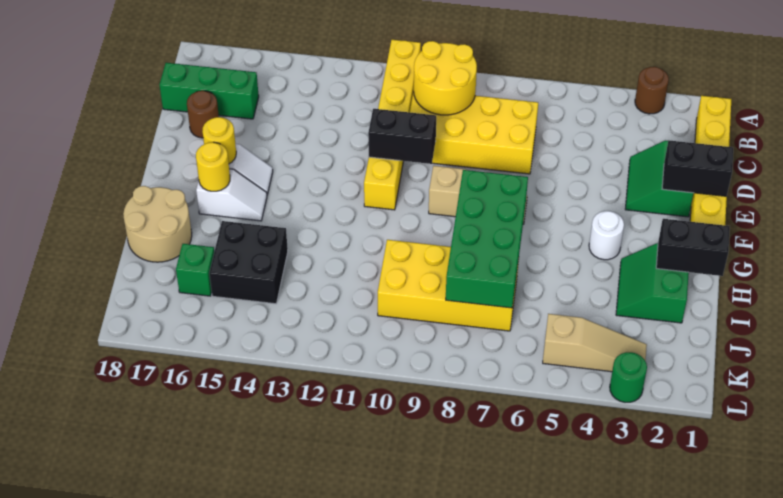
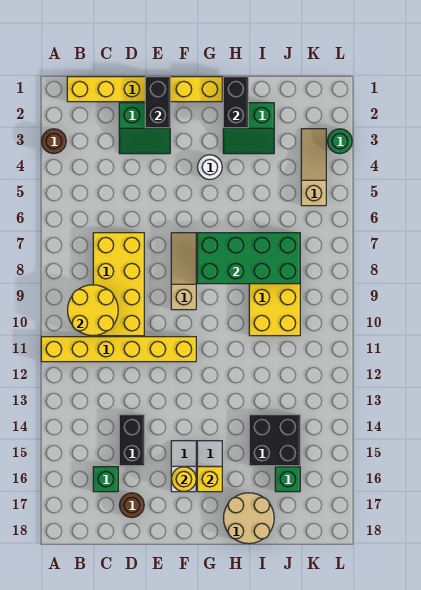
green 1x3 brick [159,63,259,119] -> green 1x1 brick [93,467,118,492]
black 1x2 brick [368,109,436,164] -> black 1x2 brick moved to [119,415,144,466]
yellow 1x1 round brick [196,142,230,191] -> yellow 1x1 brick [197,467,222,492]

